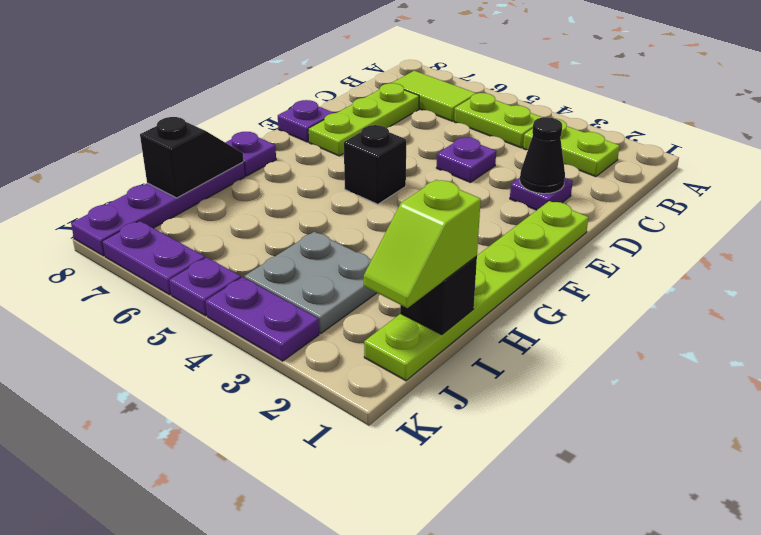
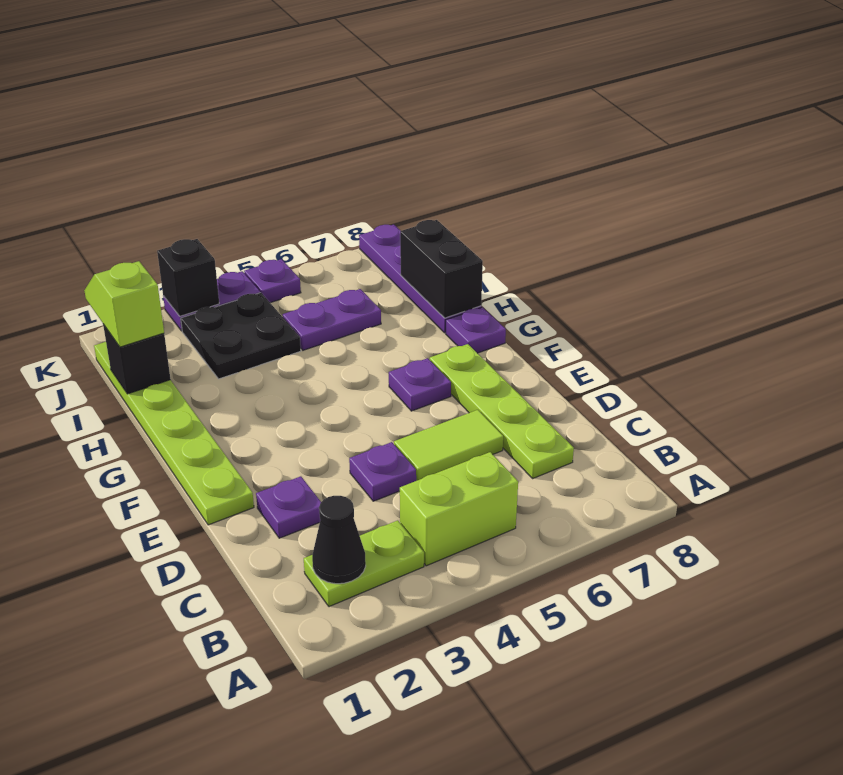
lime 1x2 plate [454,93,542,148] -> lime 1x2 brick [400,452,518,566]
lime 1x2 tile [392,71,476,121] -> lime 1x2 tile moved to [394,410,503,481]
lime 1x3 plate [308,83,419,156] -> lime 1x4 plate [430,344,574,478]
black 1x1 cone [520,117,565,194] -> black 1x1 cone moved to [312,496,366,584]
purple 1x1 plate [278,100,333,142] -> purple 1x1 plate moved to [389,358,451,411]
black 1x1 brick [344,125,406,204] -> black 1x1 brick moved to [157,239,219,316]
black 1x2 slope [140,117,244,198] -> black 1x2 brick [400,220,483,318]
grey 2x2 plate [244,232,376,333] -> black 2x2 plate [181,293,301,379]
purple 1x2 plate [102,221,205,295] -> purple 1x2 plate moved to [283,289,381,350]

